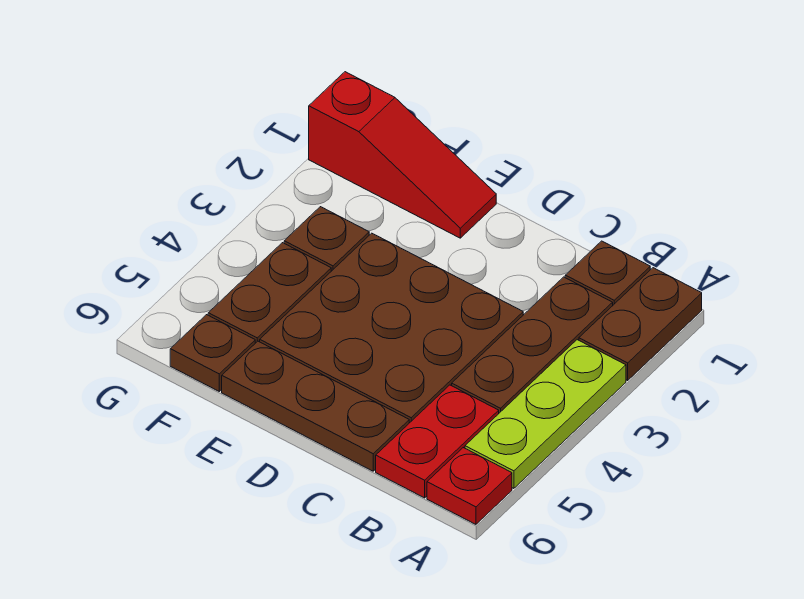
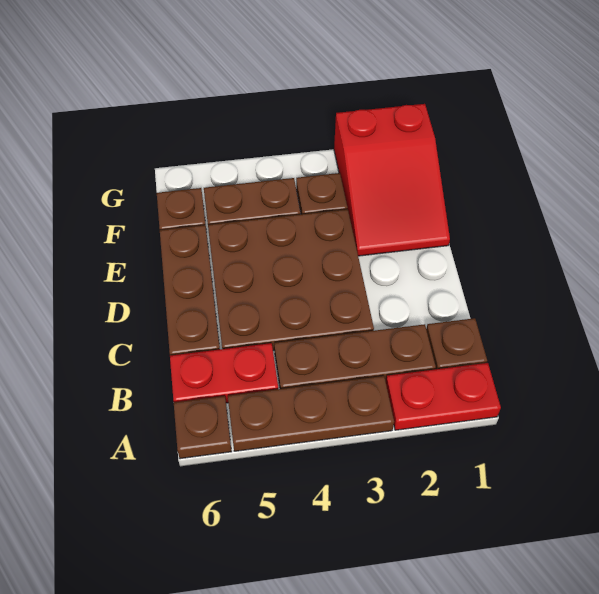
brown 1x2 plate [579,268,702,380] -> red 1x2 plate [386,363,501,430]
lime 1x3 plate [465,340,626,488] -> brown 1x3 plate [228,376,394,451]
red 1x1 plate [427,448,512,524] -> brown 1x1 plate [174,396,232,459]
red 1x3 slope [309,72,496,238] -> red 2x3 slope [334,104,450,256]

